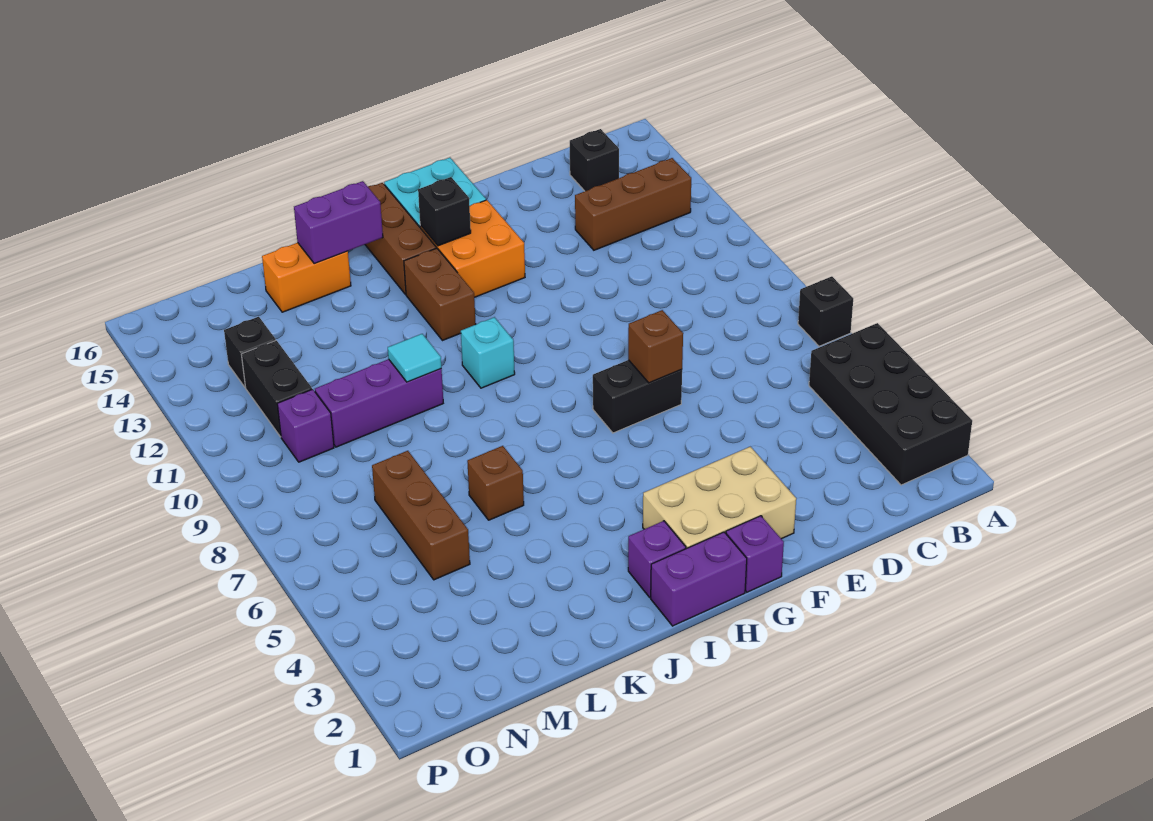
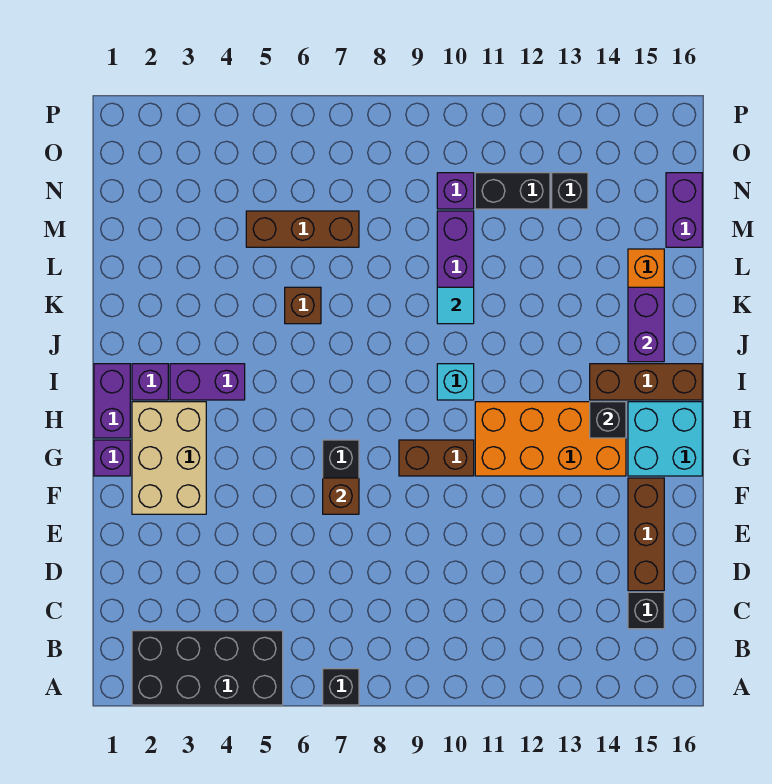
brown 1x3 brick [575,158,691,250] -> brown 1x3 brick moved to [628,478,664,591]
orange 2x2 brick [420,200,525,297] -> orange 2x4 brick [475,402,626,476]
none -> purple 1x2 brick [170,364,245,400]
brown 1x2 brick [404,248,476,341] -> brown 1x2 brick moved to [399,440,474,476]
none -> purple 1x2 brick [666,173,702,247]

